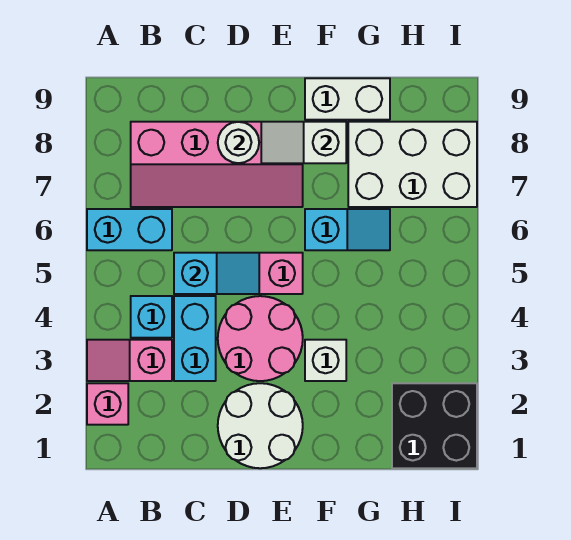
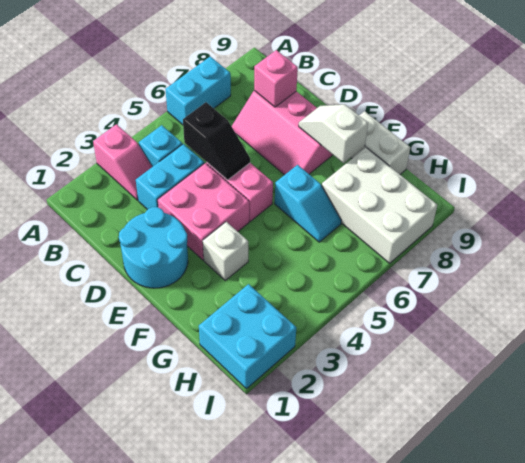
pink 1x1 brick [87,383,128,425] -> pink 1x1 brick moved to [254,50,298,107]
pink 1x2 slope [87,340,172,381] -> pink 1x2 slope turned to [93,124,152,200]
cyan 1x2 brick [87,209,172,250] -> cyan 1x2 brick turned to [165,56,231,125]
pink 2x4 slope [131,122,303,207] -> pink 2x3 slope [232,91,333,175]
cyan 1x2 slope [174,253,259,294] -> black 1x2 slope [183,102,250,180]
white 2x2 round brick [218,383,303,468] -> cyan 2x2 round brick [119,207,188,288]
pink 2x2 round brick [218,296,303,381] -> pink 2x2 brick [158,163,249,260]
white 1x1 round brick [218,122,259,163] -> none
black 2x2 brick [392,383,477,468] -> cyan 2x2 brick [199,284,296,389]

